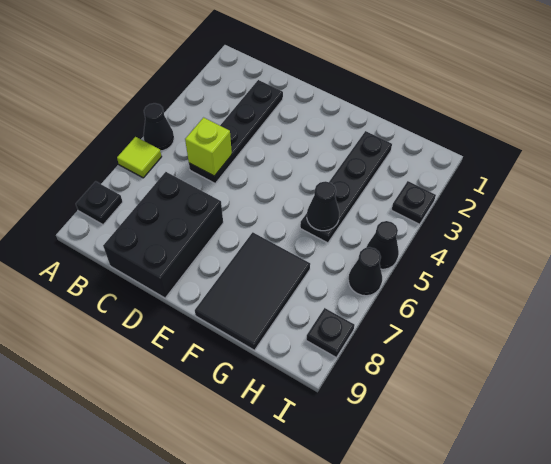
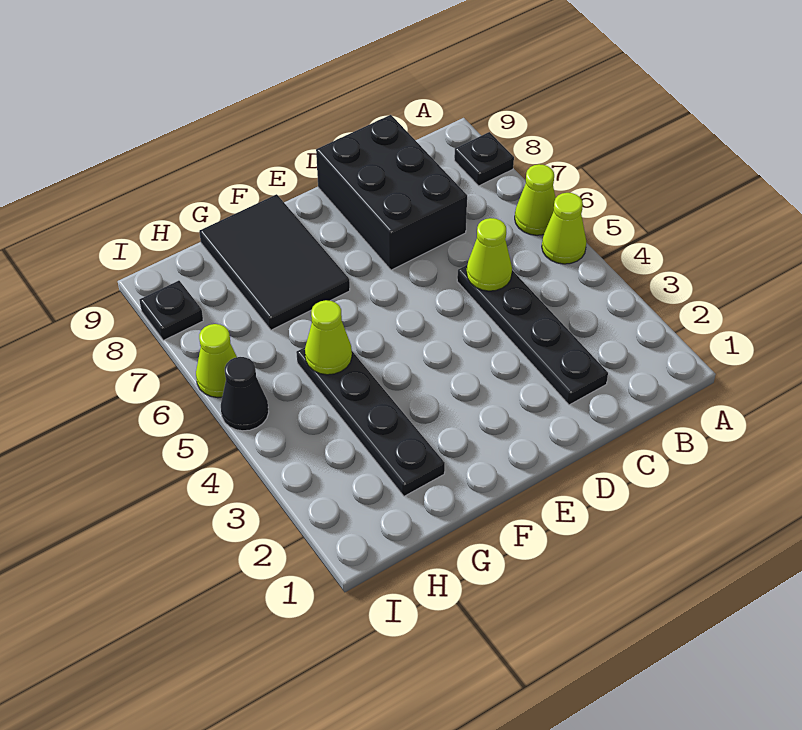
black 1x1 cone [143,103,174,151] -> lime 1x1 cone [542,193,586,264]
lime 1x1 tile [117,137,162,178] -> lime 1x1 cone [515,164,555,235]
lime 1x1 brick [185,118,232,176] -> lime 1x1 cone [467,218,512,291]
black 1x1 cone [307,181,339,231] -> lime 1x1 cone [305,300,352,375]
black 1x1 plate [392,181,436,224] -> none
black 1x1 cone [348,247,382,296] -> lime 1x1 cone [196,324,237,398]

